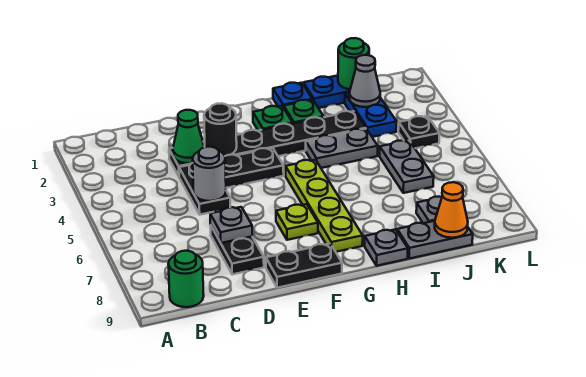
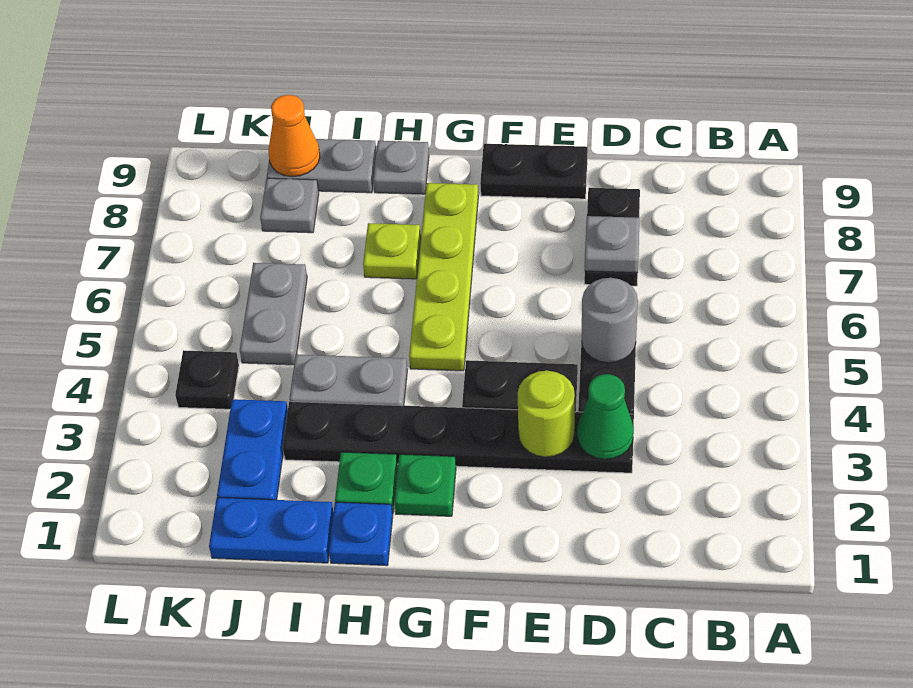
green 1x1 round brick [168,251,204,307] -> none
black 1x1 round brick [204,103,237,156] -> lime 1x1 round brick [518,371,575,457]
lime 1x1 plate [276,204,318,240] -> lime 1x1 plate moved to [363,223,421,279]
green 1x1 round brick [338,38,369,89] -> none
grey 1x1 cone [349,55,380,107] -> none

